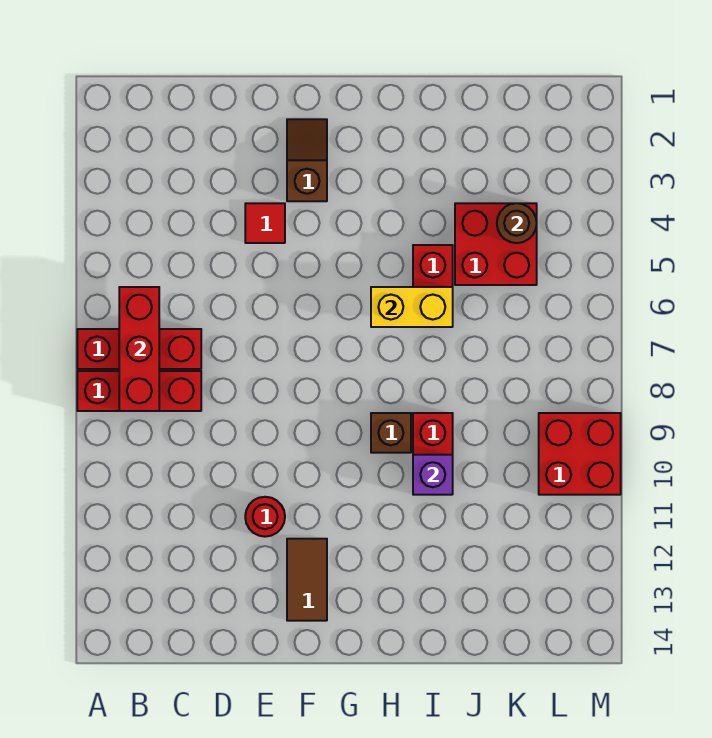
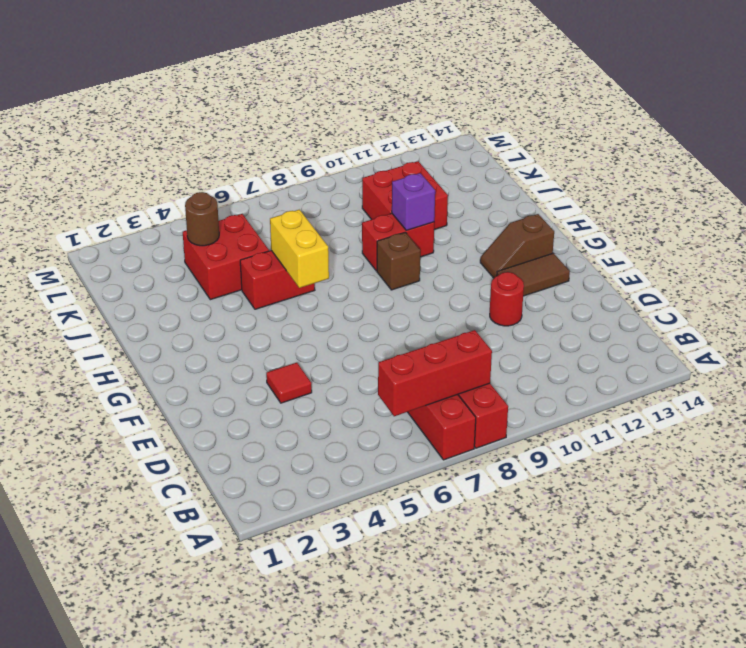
brown 1x2 slope [287,119,327,201] -> brown 1x2 slope moved to [480,214,554,278]
red 2x2 brick [539,413,621,495] -> red 2x2 brick moved to [362,161,448,230]

